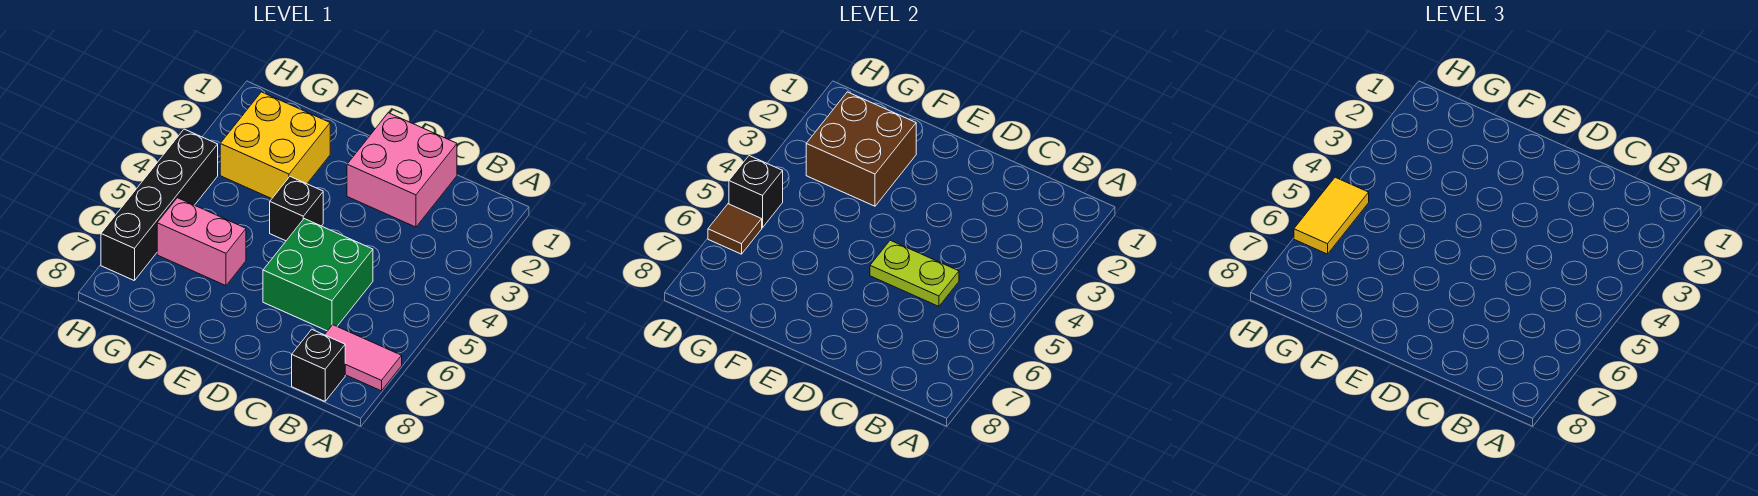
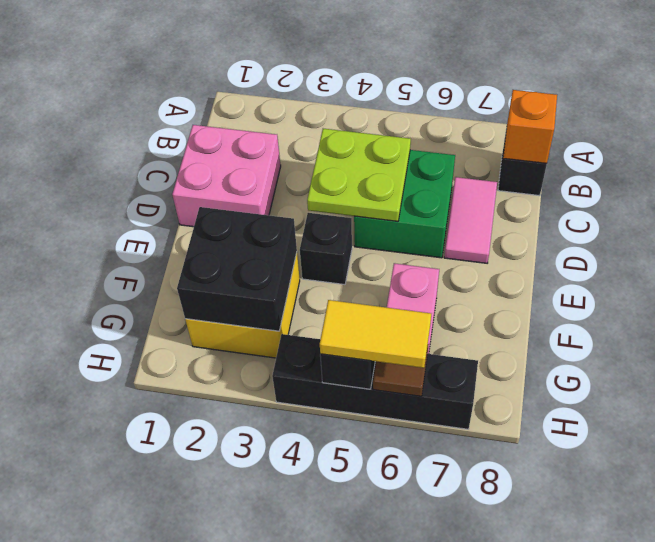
pink 1x2 tile [325,325,402,391] -> pink 1x2 tile moved to [444,177,497,263]
none -> orange 1x1 brick [503,90,557,163]
lime 1x2 plate [870,240,959,306] -> lime 2x2 plate [307,129,411,221]
brown 2x2 brick [806,92,916,206] -> black 2x2 brick [177,207,297,331]

